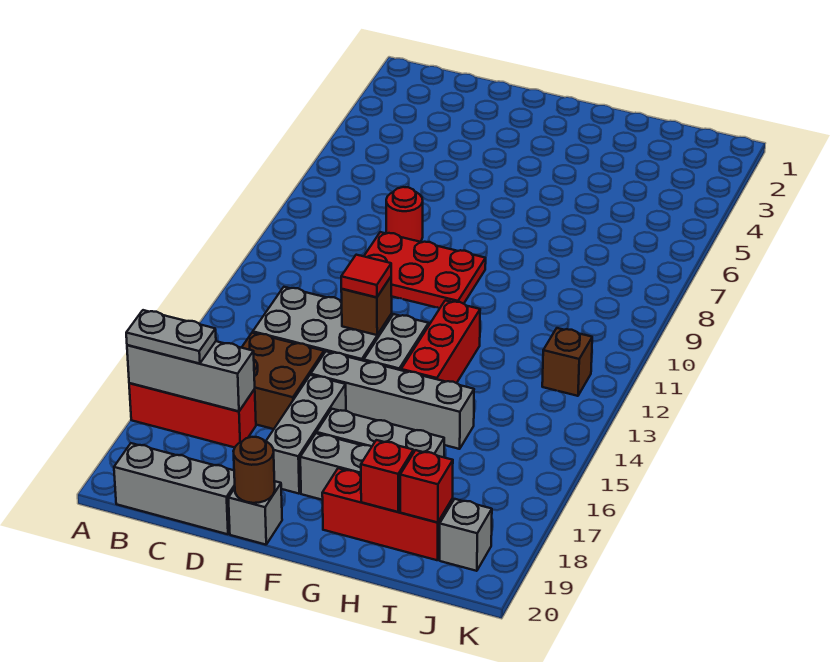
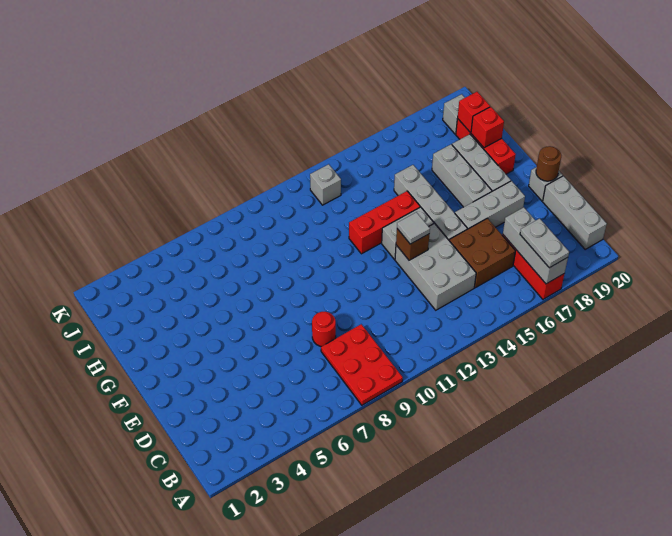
red 2x3 plate [364,232,486,308] -> red 2x3 plate moved to [321,324,403,405]
red 1x1 tile [341,255,391,297] -> grey 1x1 tile [397,212,430,244]
brown 1x1 brick [542,328,592,396] -> grey 1x1 brick [310,164,341,205]

